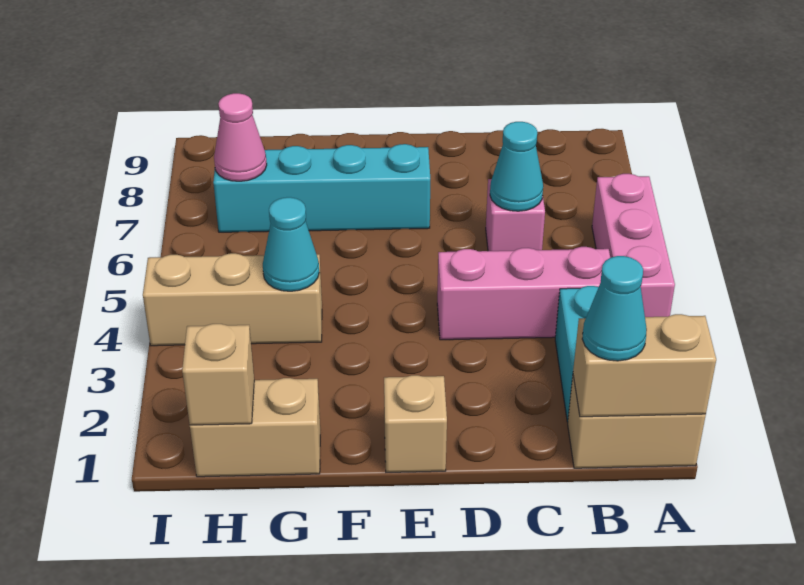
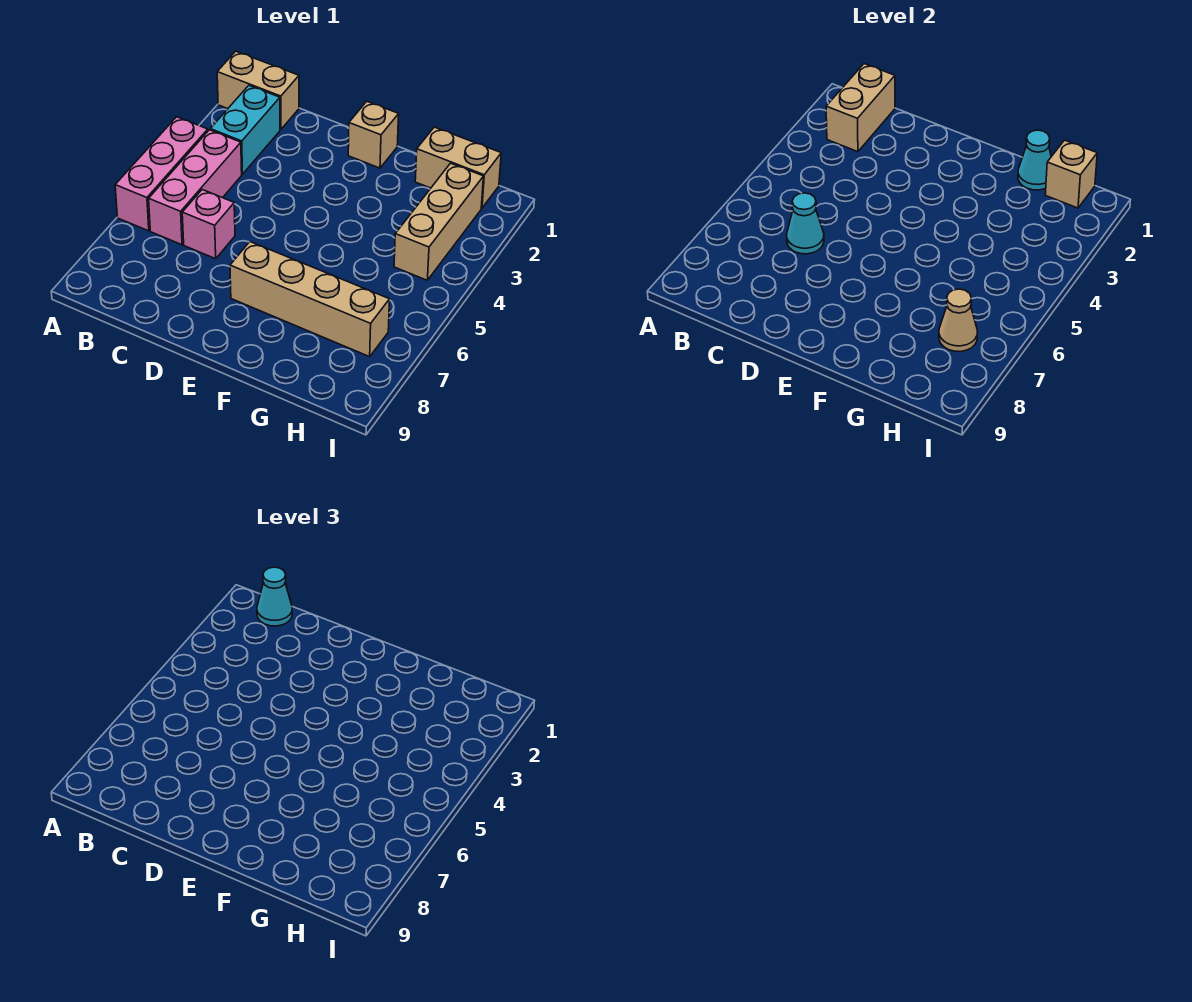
tan 1x2 brick [573,314,716,417] -> tan 1x2 brick turned to [826,64,895,152]
pink 1x3 brick [437,247,610,340] -> pink 1x3 brick turned to [149,130,242,245]
cyan 1x4 brick [213,144,430,232] -> tan 1x4 brick [230,242,390,357]
tan 1x3 brick [143,253,322,346] -> tan 1x3 brick turned to [394,163,484,280]
cyan 1x1 cone [263,197,319,291] -> cyan 1x1 cone moved to [1018,130,1051,190]
pink 1x1 cone [214,93,267,181] -> tan 1x1 cone [939,289,977,352]

